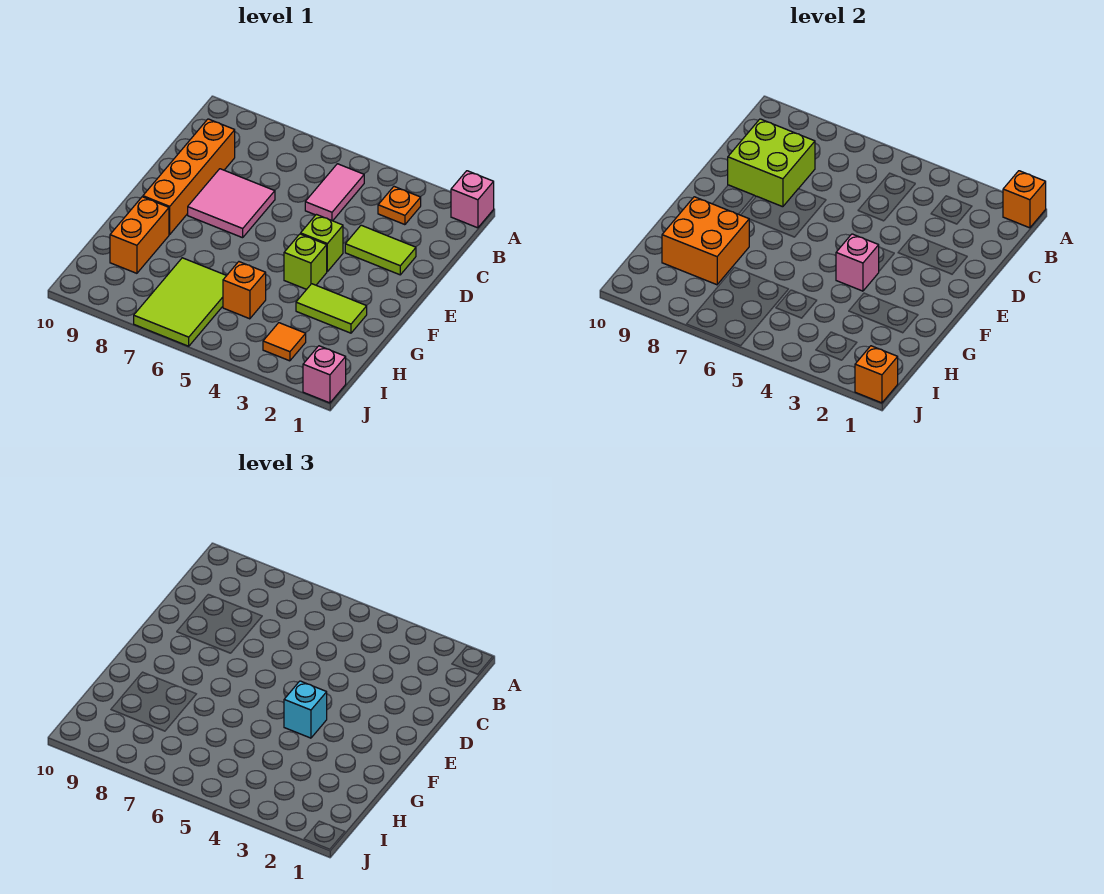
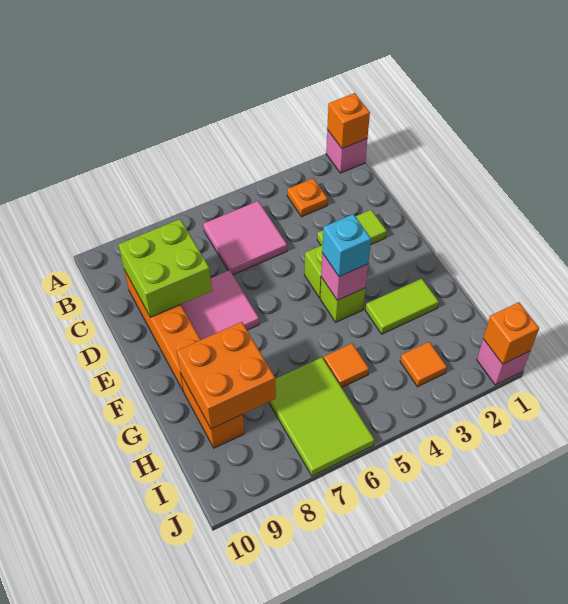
pink 1x2 tile [305,164,364,221] -> pink 2x2 tile [203,201,287,275]
orange 1x1 brick [223,262,266,319] -> orange 1x1 tile [324,343,369,387]

